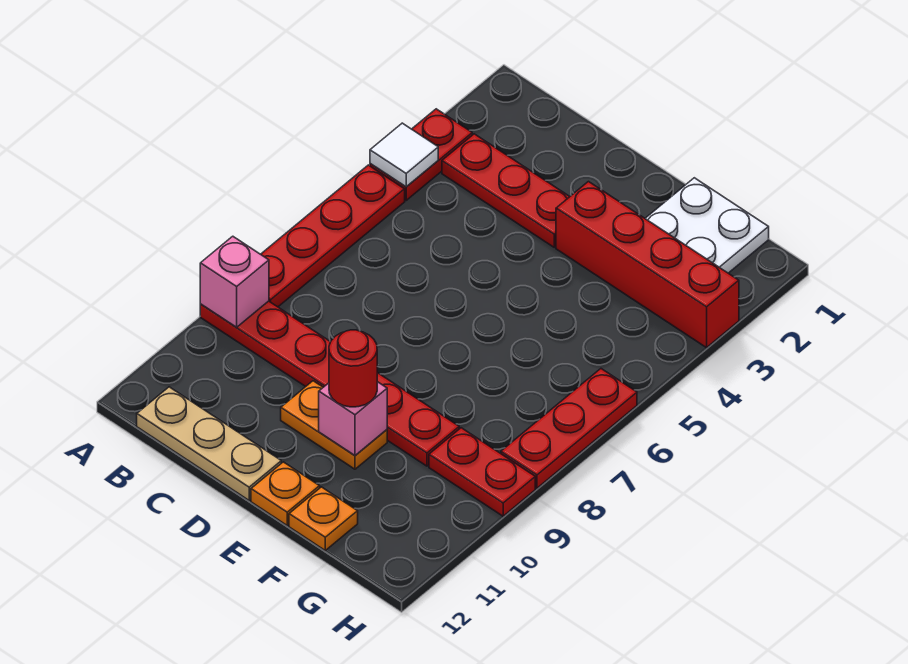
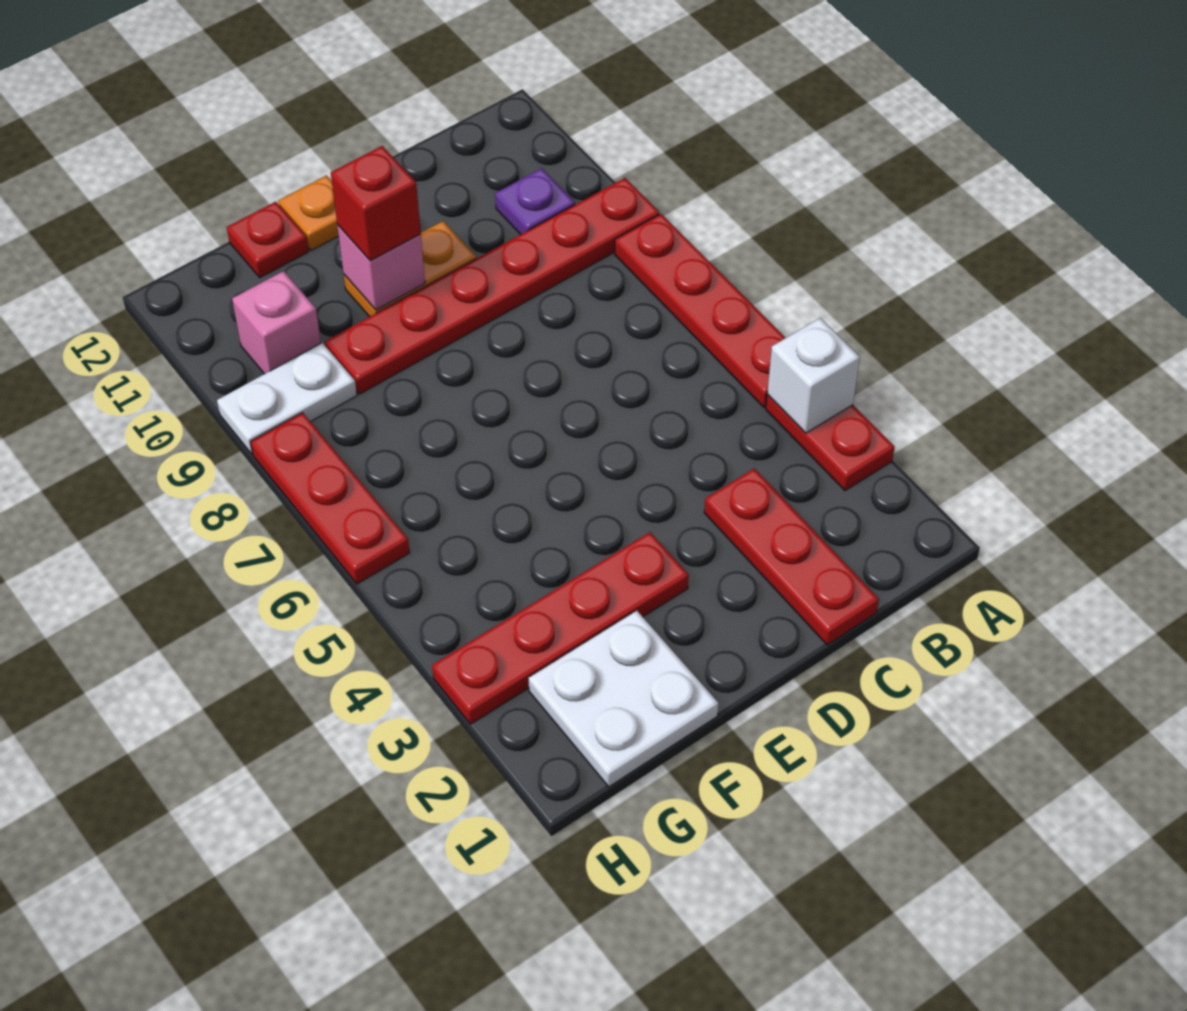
white 1x1 tile [370,123,438,187] -> white 1x1 brick [767,318,860,433]
pink 1x1 brick [200,236,269,327] -> pink 1x1 brick moved to [232,271,321,374]
red 1x3 plate [442,134,570,247] -> red 1x3 plate turned to [704,469,879,645]
none -> purple 1x1 plate [495,168,575,235]
tan 1x3 plate [137,387,281,500] -> none
red 1x4 brick [556,182,739,348] -> red 1x4 plate [432,532,689,724]
red 1x1 round brick [329,330,377,407] -> red 1x1 brick [331,146,421,261]
orange 1x1 plate [289,487,358,550] -> red 1x1 plate [227,202,309,278]
red 1x2 plate [429,428,535,516] -> white 1x2 plate [217,343,357,454]

